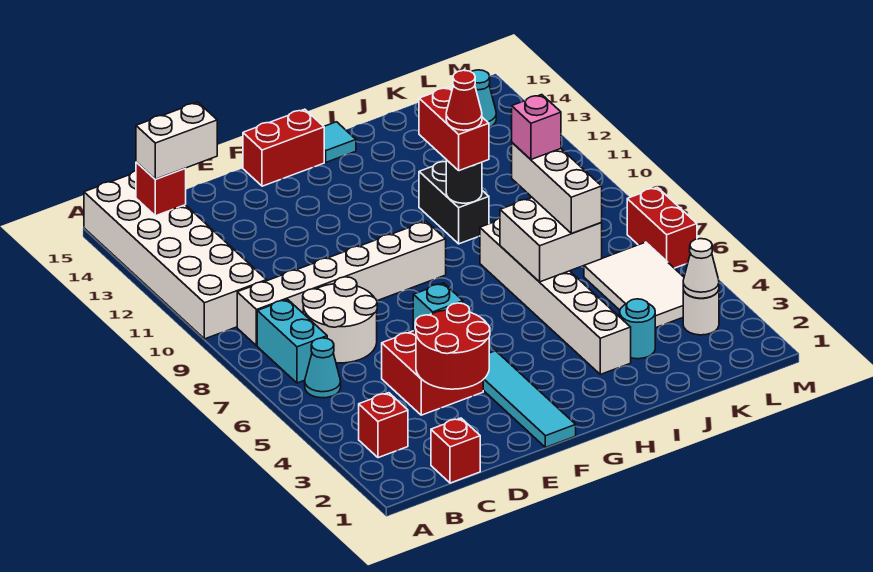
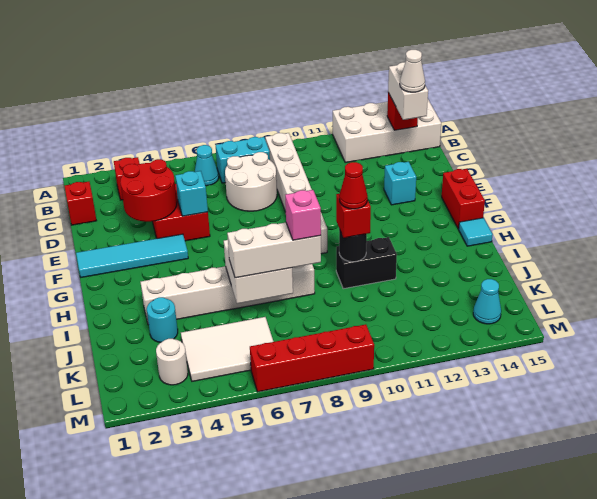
white 2x6 brick [84,171,266,339] -> white 2x4 brick [333,100,441,162]
none -> cyan 1x1 brick [384,162,416,205]
red 1x2 brick [419,87,489,171] -> red 1x1 brick [336,194,371,238]
white 1x1 cone [683,239,719,298] -> white 1x1 cone moved to [400,50,425,92]
red 1x2 brick [627,187,697,268] -> red 1x4 brick [250,324,374,392]

